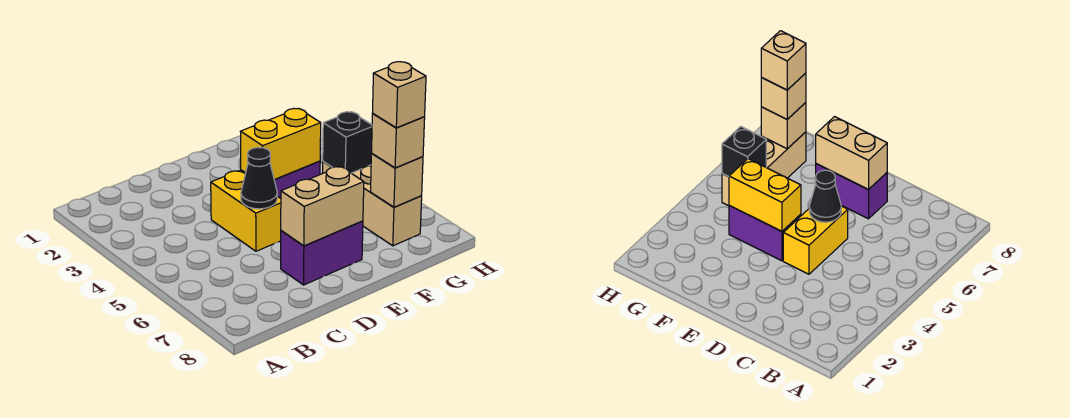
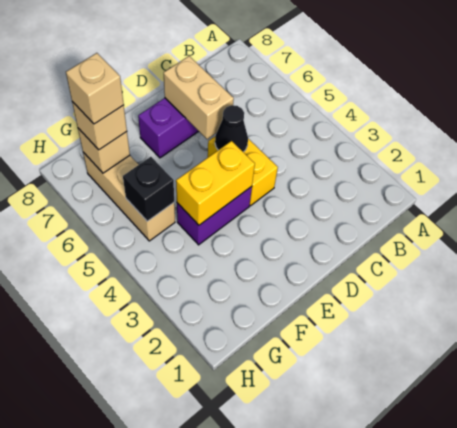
tan 1x2 brick [281,166,364,246] -> tan 1x2 brick turned to [164,56,234,139]

